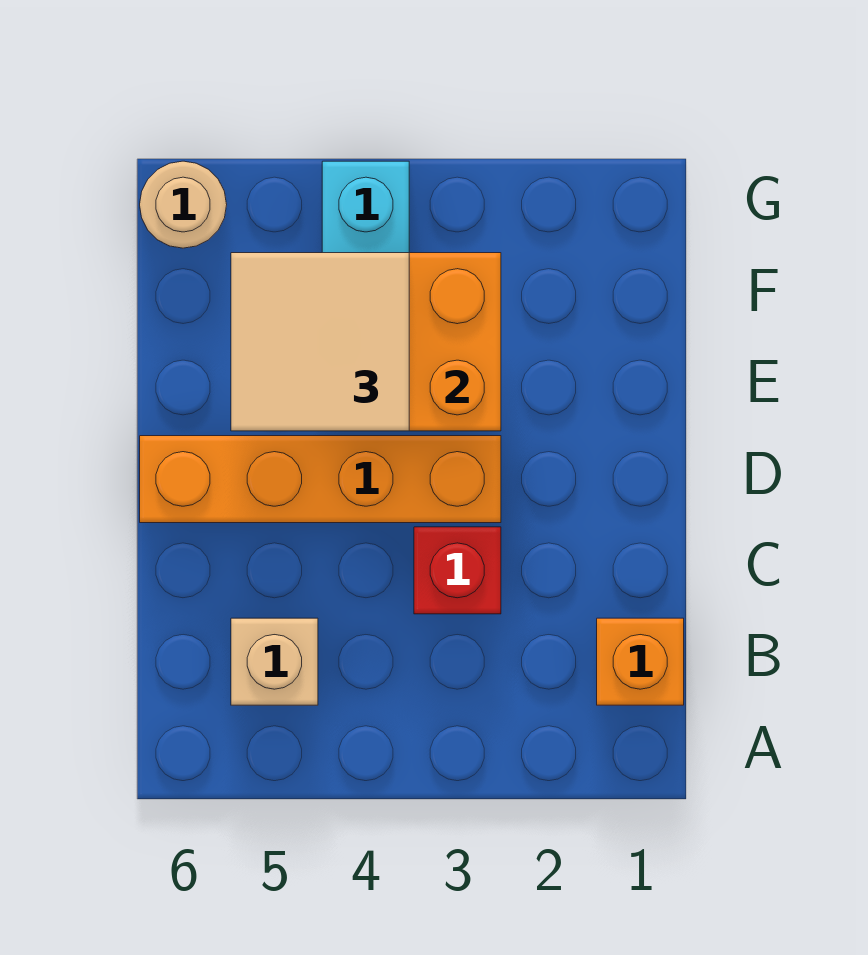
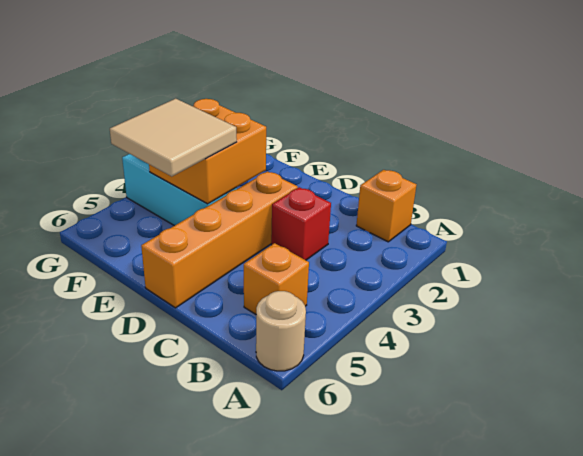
tan 1x1 brick [231,618,318,705] -> orange 1x1 brick [244,243,309,314]
tan 1x1 round brick [140,161,227,248] -> tan 1x1 round brick moved to [256,291,306,371]

